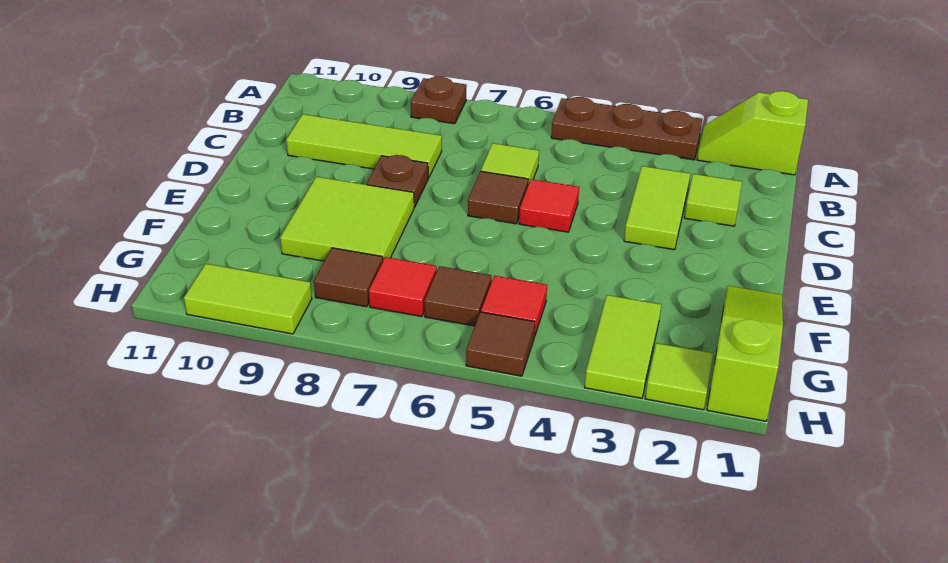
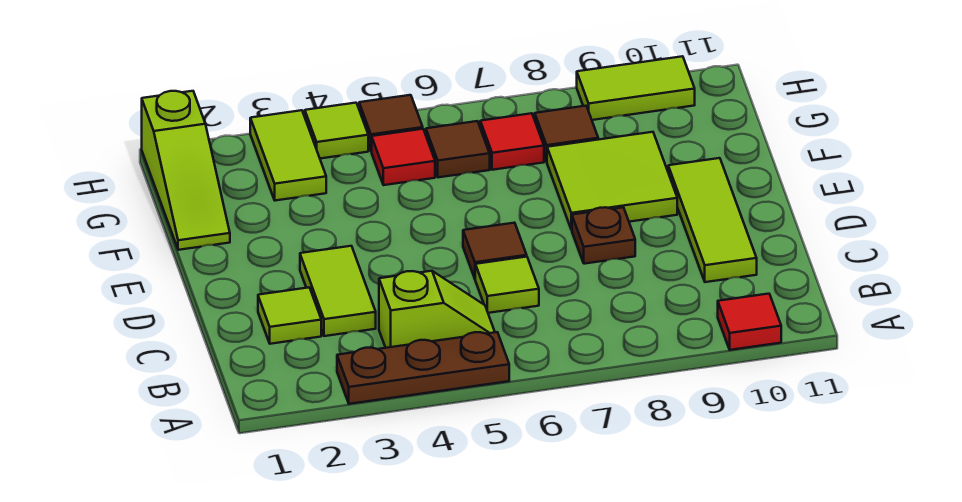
lime 1x2 slope [697,91,808,175] -> lime 1x2 slope moved to [379,271,495,348]
brown 1x1 plate [411,77,467,124] -> none
lime 1x3 tile [286,114,442,178] -> lime 1x3 tile turned to [668,158,757,282]
red 1x1 tile [519,179,579,232] -> red 1x1 tile moved to [718,294,781,350]
lime 1x1 tile [645,343,713,410] -> lime 1x1 tile moved to [305,103,368,159]

